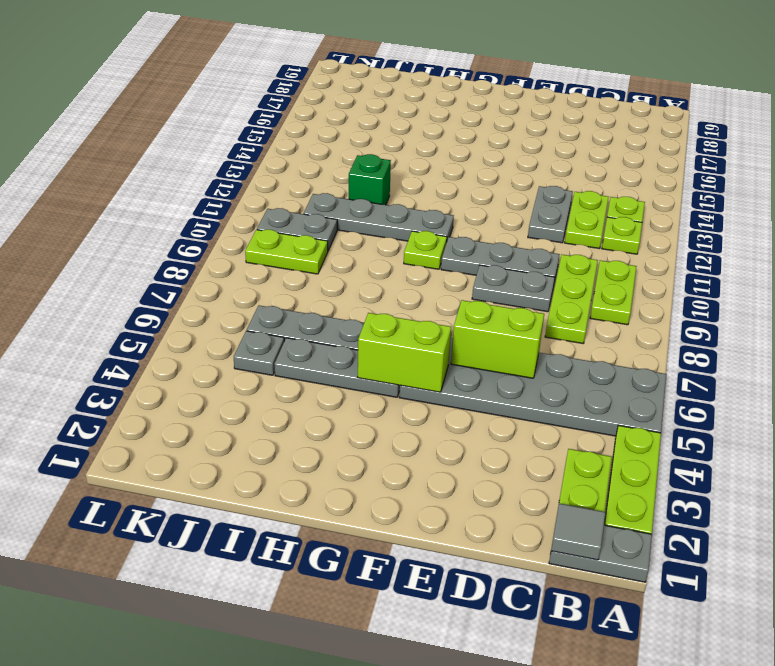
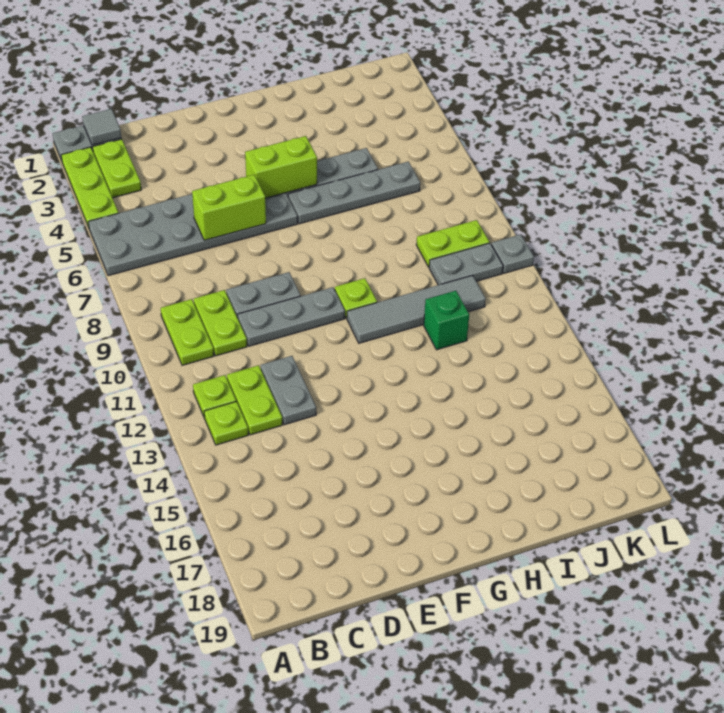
lime 1x3 plate [545,255,598,344] -> lime 1x2 plate [194,290,247,356]
grey 1x4 plate [303,193,454,243] -> grey 1x4 tile [347,275,486,343]
grey 1x1 plate [234,331,284,375] -> grey 1x1 plate moved to [492,234,534,273]

